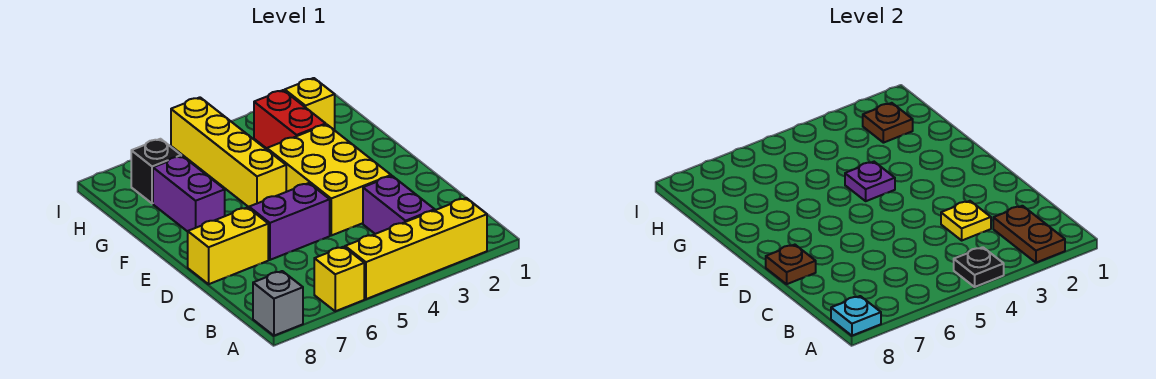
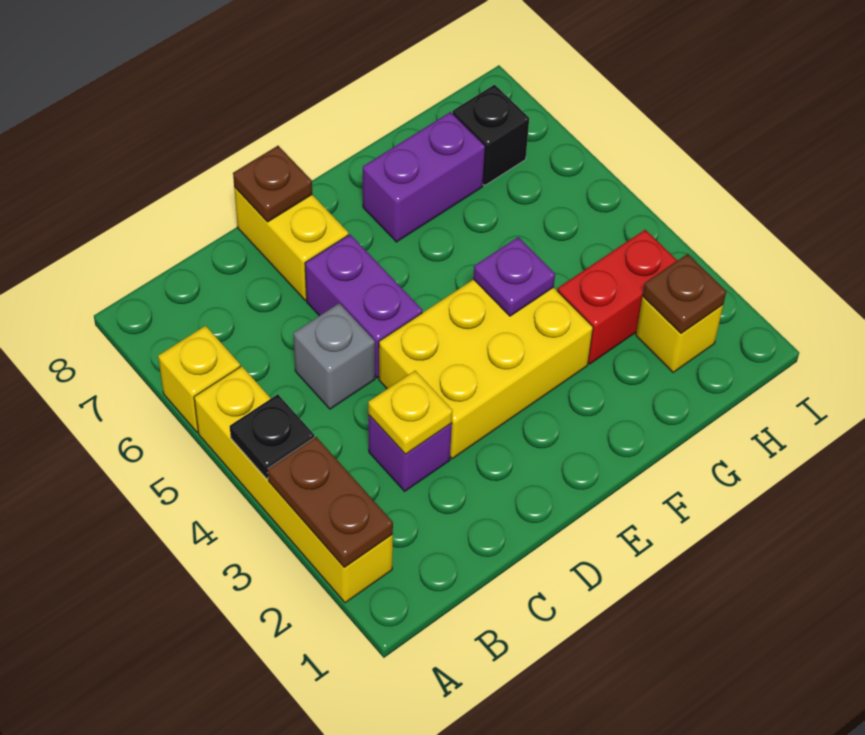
brown 1x2 plate [993,206,1065,263] -> brown 1x2 plate turned to [268,437,393,568]
grey 1x1 brick [253,271,303,336] -> grey 1x1 brick moved to [293,303,375,409]
cyan 1x1 plate [831,296,881,336] -> none
purple 1x2 brick [363,176,435,234] -> purple 1x1 brick [369,415,452,491]
yellow 1x4 brick [171,97,286,207] -> none

